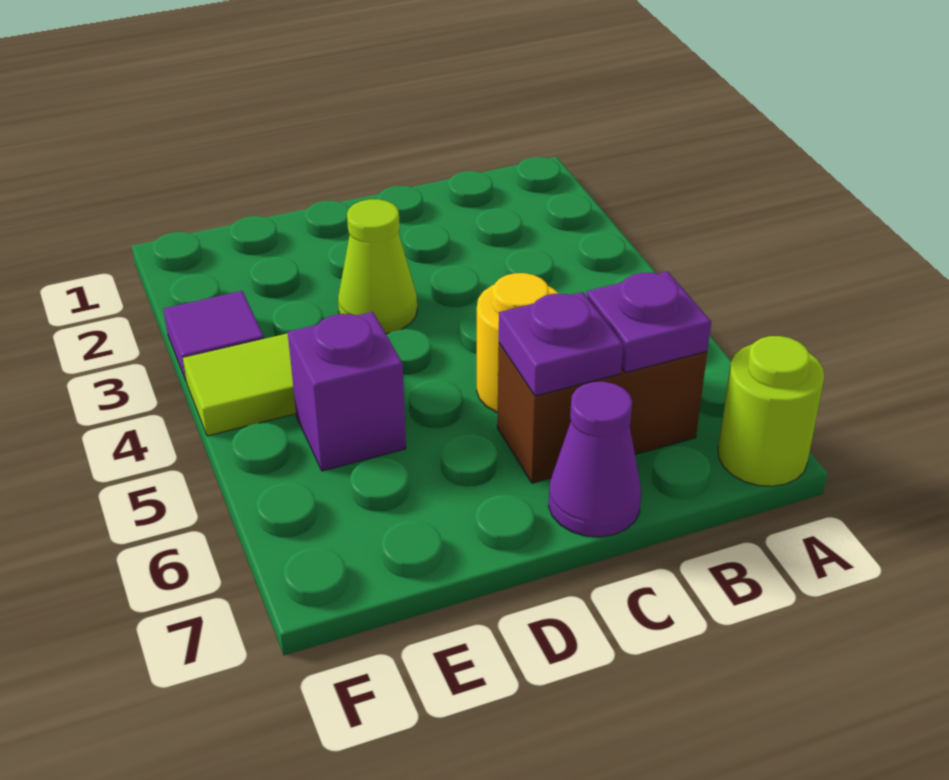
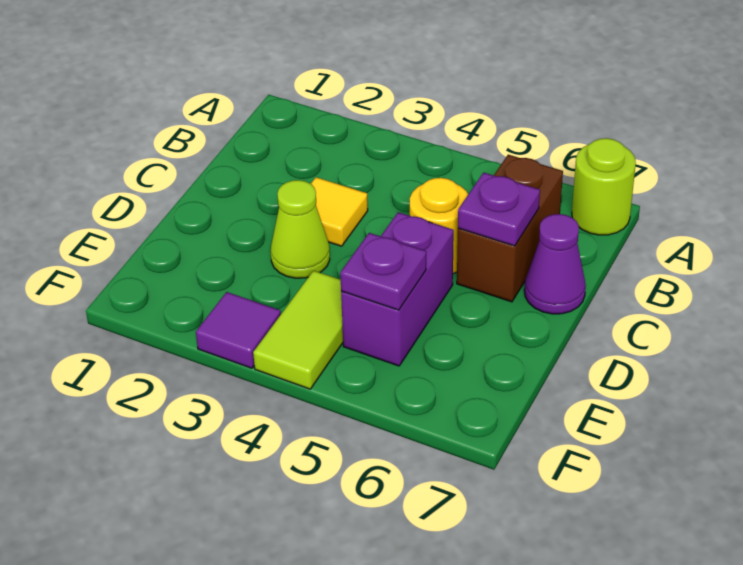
purple 1x1 plate [587,272,711,373] -> purple 1x1 plate moved to [340,233,426,310]
none -> yellow 1x1 tile [311,177,368,246]
purple 1x1 brick [288,312,406,471] -> purple 1x2 brick [341,212,454,366]

